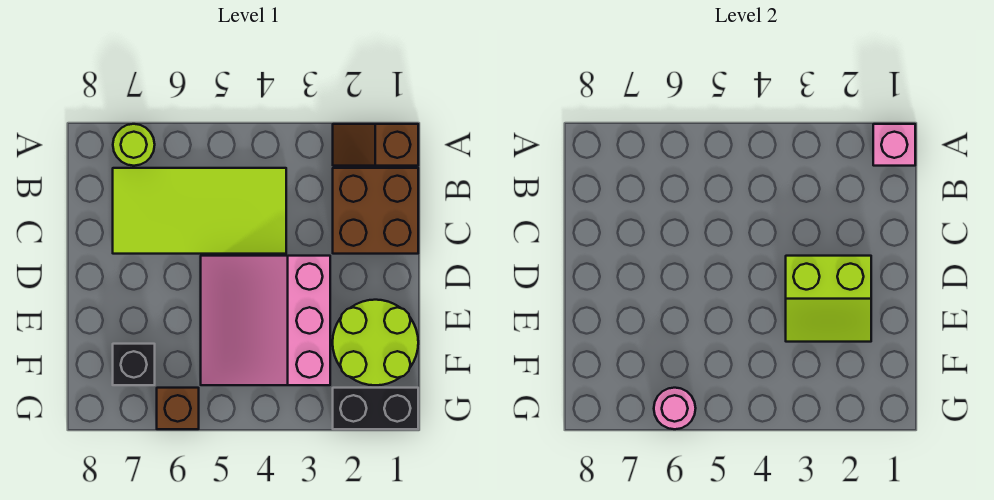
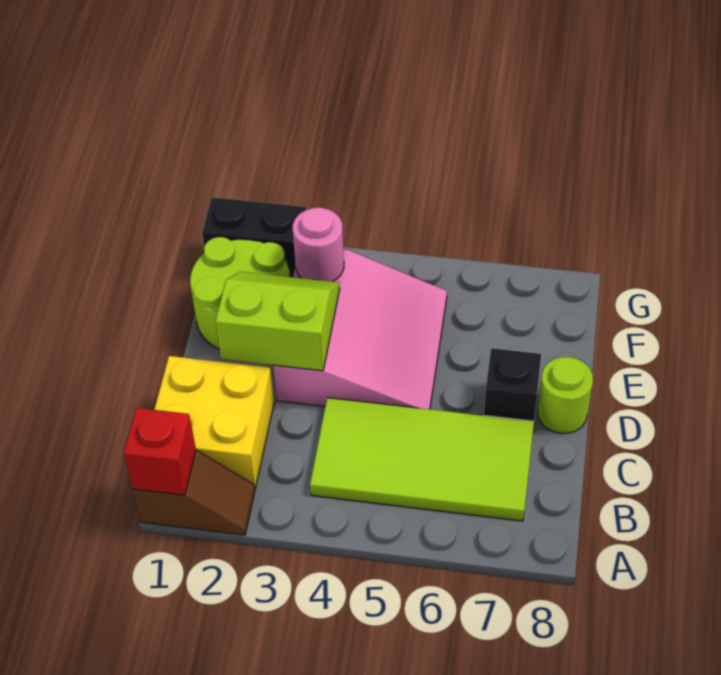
pink 1x1 brick [873,124,915,166] -> red 1x1 brick [124,408,196,495]
lime 1x1 round brick [113,124,155,166] -> lime 1x1 round brick moved to [538,357,593,434]
brown 2x2 brick [333,168,418,254] -> yellow 2x2 brick [154,356,274,488]
black 1x1 brick [113,344,155,385] -> black 1x1 brick moved to [484,348,541,421]
brown 1x1 brick [157,388,199,429] -> none
pink 1x1 round brick [654,388,696,429] -> pink 1x1 round brick moved to [293,207,344,281]

